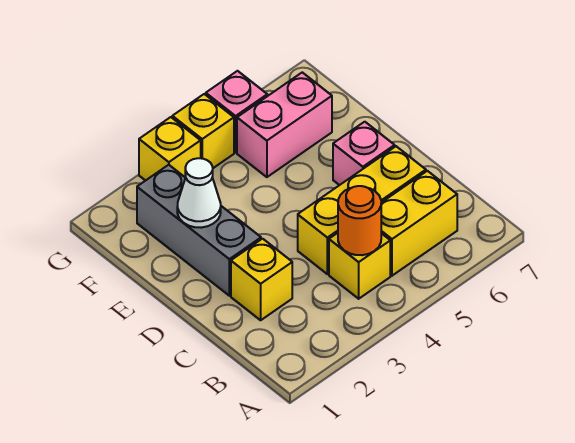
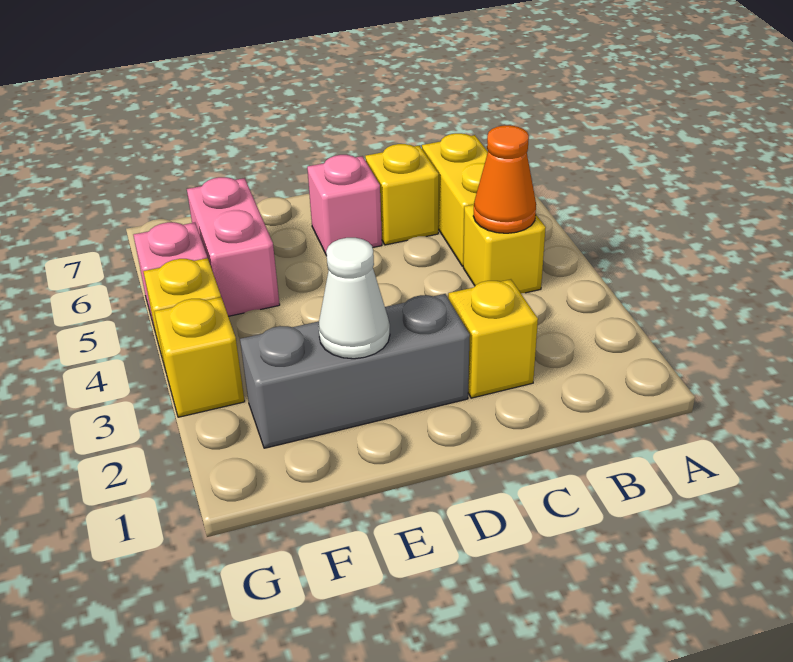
orange 1x1 round brick [338,186,381,255] -> orange 1x1 cone [473,125,536,233]
yellow 1x3 brick [298,146,426,274] -> yellow 1x1 brick [365,144,439,245]

